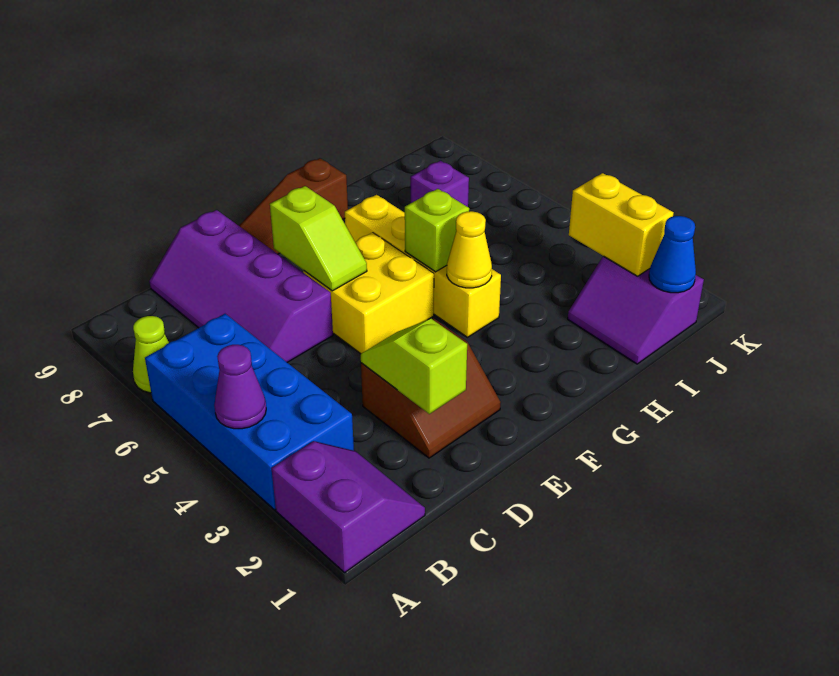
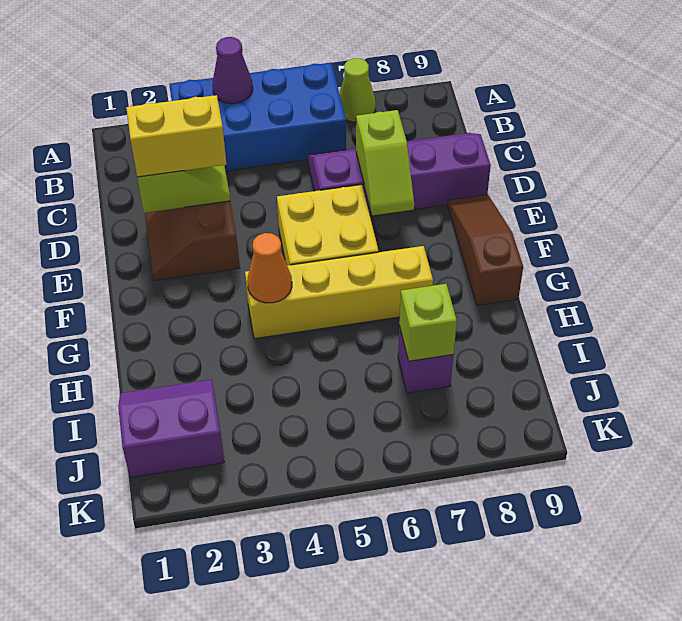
purple 2x2 slope [272,441,425,572] -> none
lime 1x2 slope [270,186,367,291] -> lime 1x2 slope turned to [356,110,414,215]
yellow 1x1 cone [447,211,492,288] -> orange 1x1 cone [247,233,292,303]
lime 1x1 brick [405,189,469,272] -> lime 1x1 brick moved to [399,284,457,361]
blue 1x1 cone [649,216,696,293] -> none
yellow 1x2 brick [569,173,673,276] -> yellow 1x2 brick moved to [126,95,226,177]

